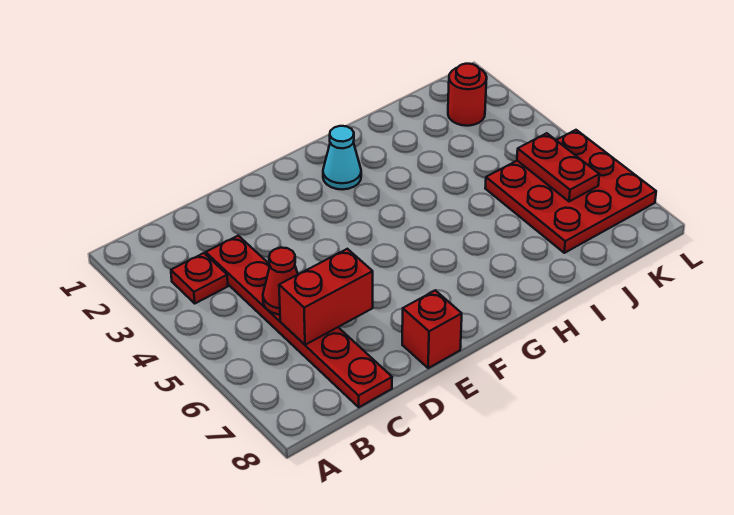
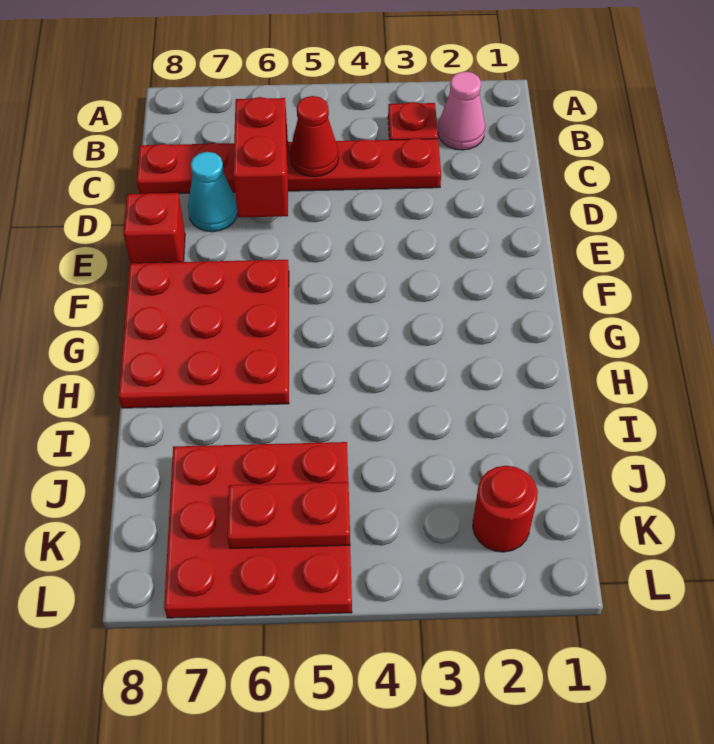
none -> pink 1x1 cone [438,71,485,150]
none -> red 3x3 plate [118,260,289,408]
cyan 1x1 cone [323,126,361,190] -> cyan 1x1 cone moved to [188,152,238,232]

